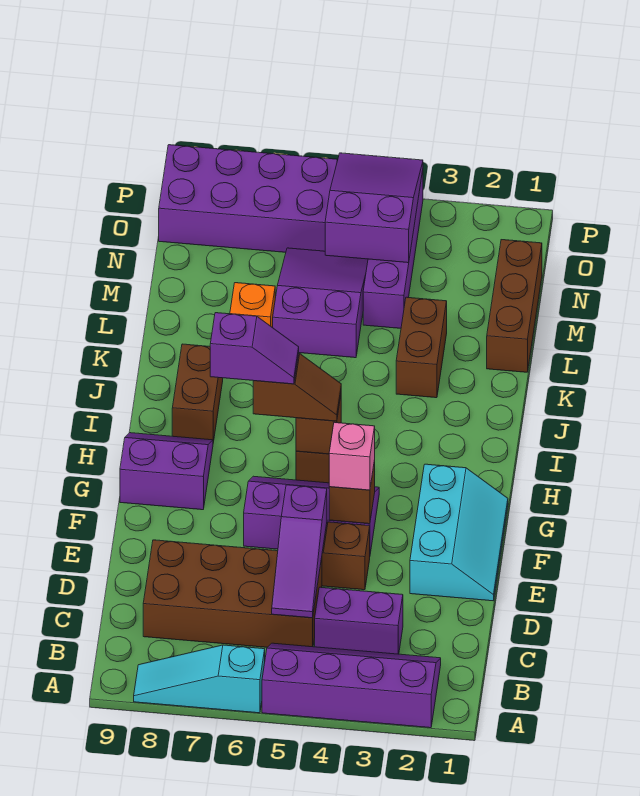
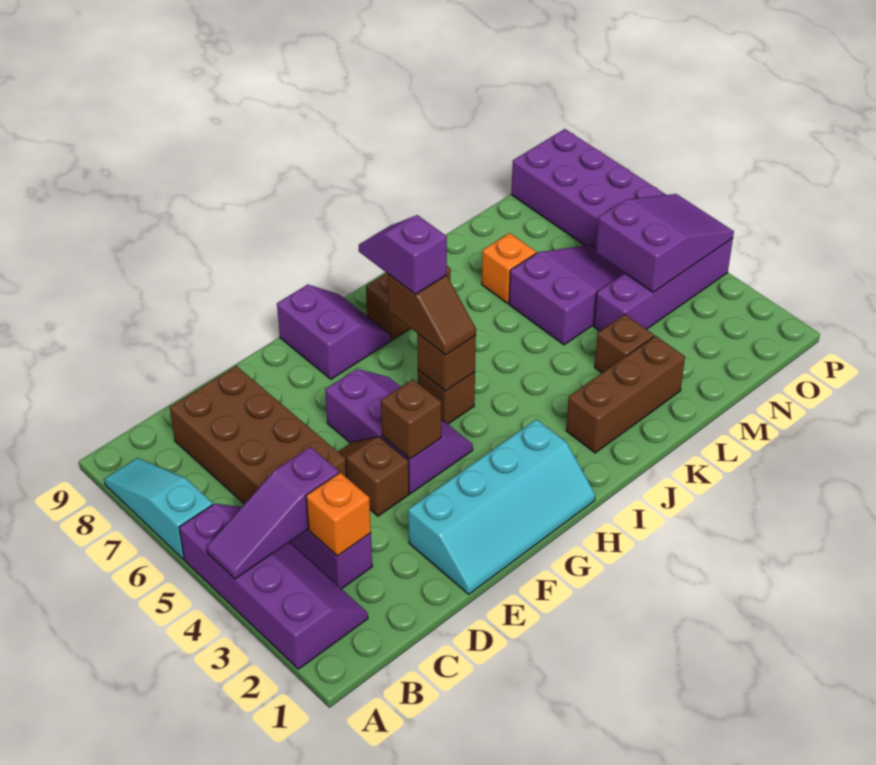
none -> orange 1x1 brick [306,473,371,556]
purple 1x3 slope [272,485,327,618] -> purple 1x3 slope moved to [207,447,339,579]
cyan 2x3 slope [410,464,508,601] -> cyan 2x4 slope [408,419,595,594]
pink 1x1 brick [329,422,375,490] -> none
purple 1x2 slope [210,313,299,384] -> purple 1x2 slope turned to [359,215,447,294]
brown 1x2 brick [396,297,447,398] -> brown 1x1 brick [595,314,654,373]
brown 1x3 brick [487,240,542,372] -> brown 1x3 brick moved to [566,336,685,453]

